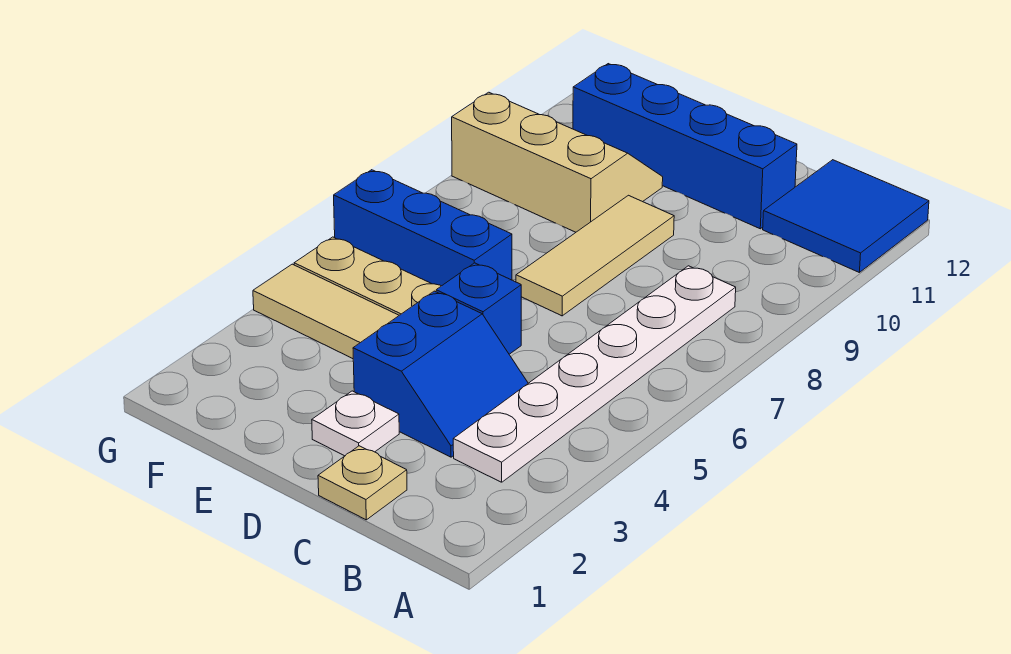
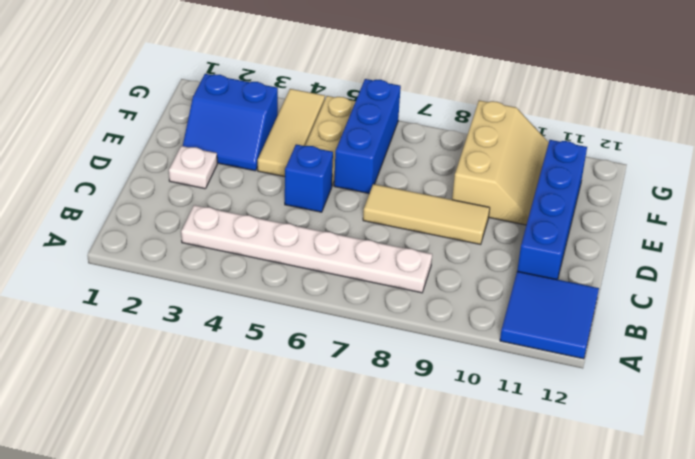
tan 1x1 plate [318,446,407,520] -> none
blue 2x2 slope [353,291,528,457] -> blue 2x2 slope moved to [183,74,278,171]

